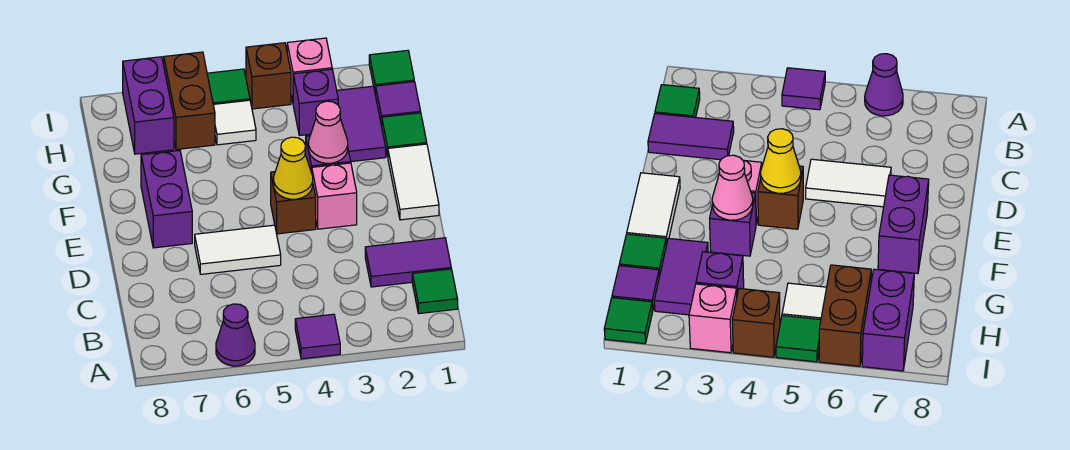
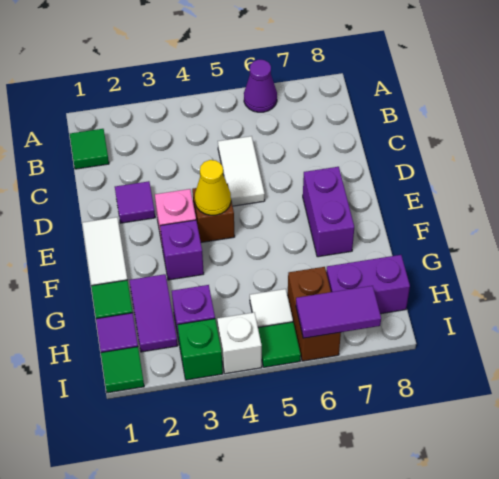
purple 1x1 tile [295,314,340,359] -> purple 1x1 tile moved to [115,181,155,223]
purple 1x2 tile [365,238,451,287] -> purple 1x2 tile moved to [296,286,381,338]
white 1x2 tile [195,225,281,274] -> white 1x2 tile turned to [218,136,265,206]
pink 1x1 cone [309,101,348,163] -> none
purple 1x2 brick [123,57,174,154] -> purple 1x2 brick turned to [326,255,410,314]
pink 1x1 brick [287,38,332,102] -> green 1x1 brick [178,319,223,380]
brown 1x1 brick [246,43,291,109] -> white 1x1 brick [217,312,262,374]

